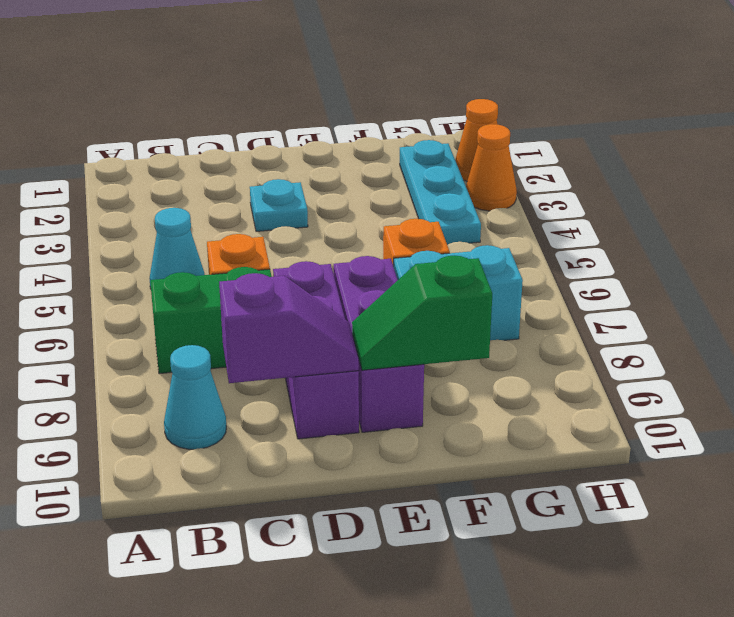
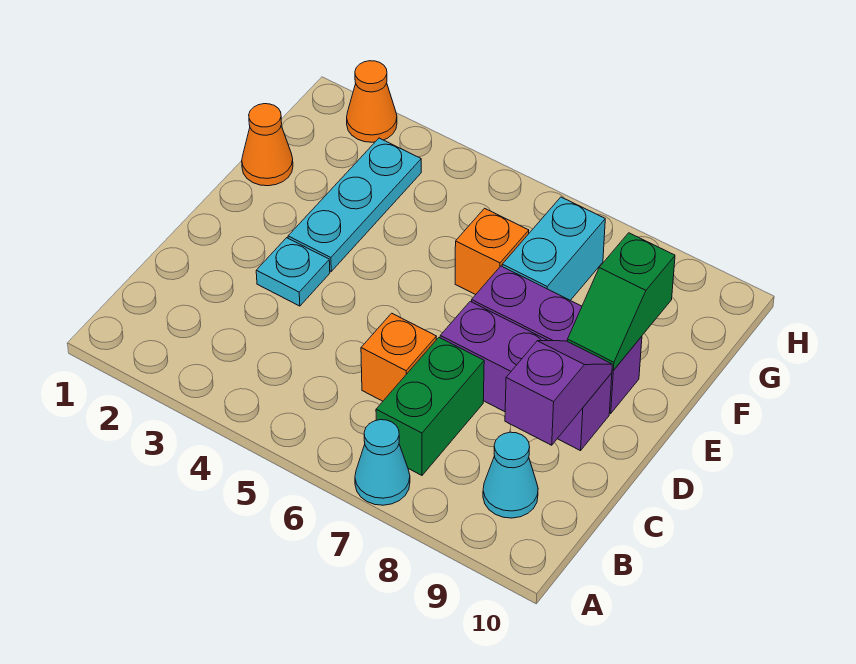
cyan 1x1 cone [149,208,205,289] -> cyan 1x1 cone moved to [355,420,410,505]
cyan 1x3 plate [400,140,481,245] -> cyan 1x3 plate turned to [288,138,421,271]
orange 1x1 cone [466,124,517,211] -> orange 1x1 cone moved to [242,104,293,186]

